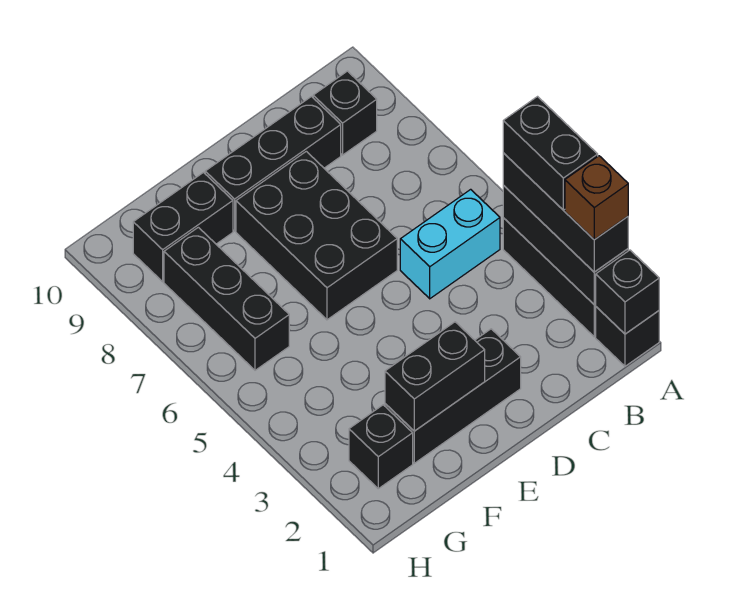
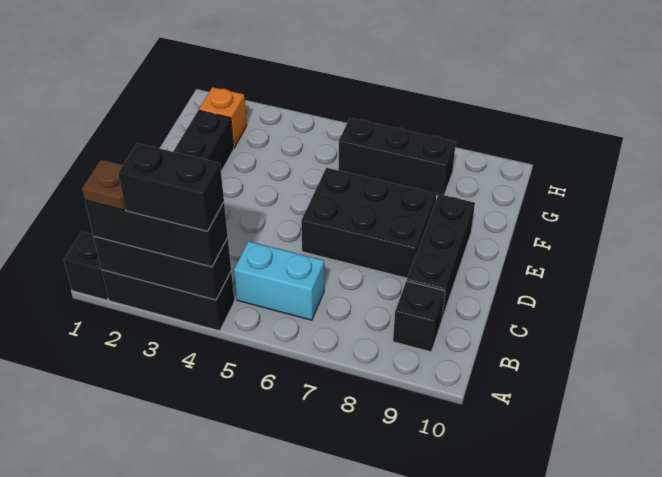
black 1x1 brick [596,250,659,334] -> none
brown 1x1 brick [565,156,628,240] -> brown 1x1 plate [82,159,125,210]
cyan 1x2 brick [400,189,500,299] -> cyan 1x2 brick turned to [234,241,324,320]
black 1x2 brick [385,322,485,431] -> none
black 1x2 brick [133,173,233,282] -> none
black 1x1 brick [349,405,413,489] -> orange 1x1 brick [199,87,247,148]

